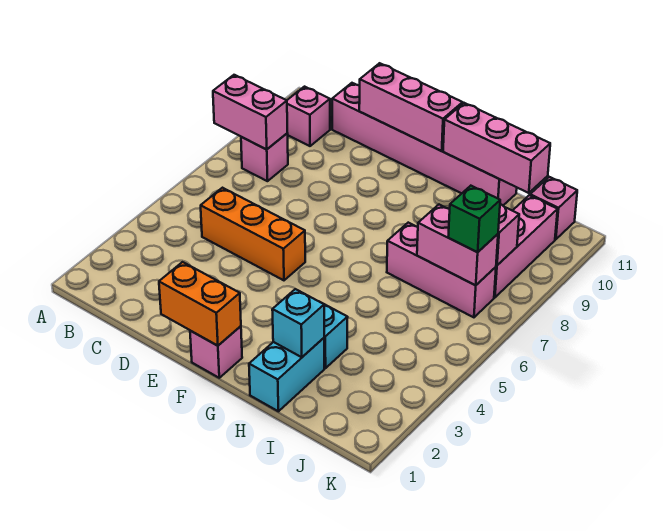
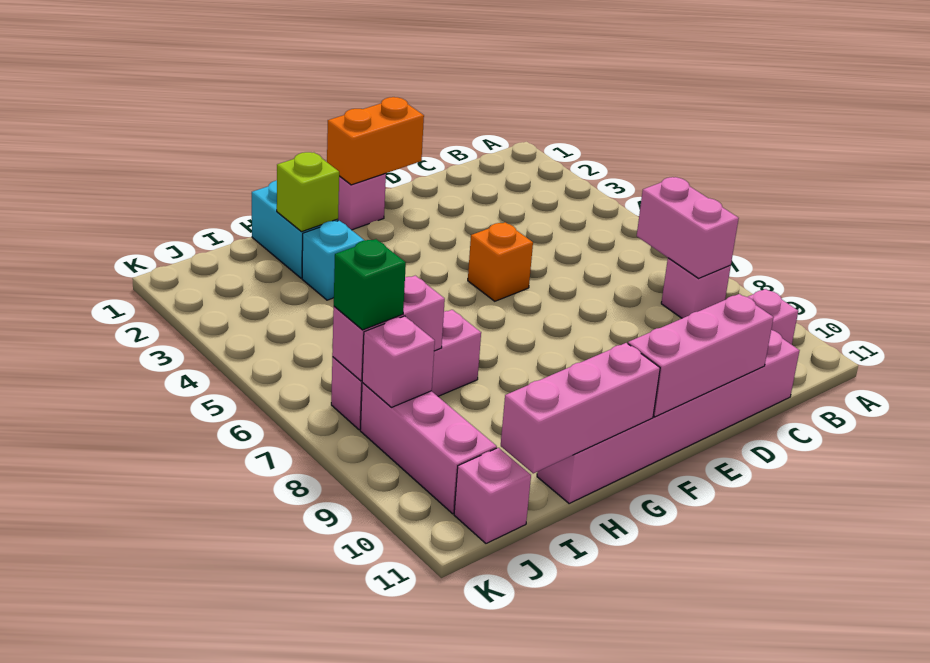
pink 1x2 brick [213,75,287,149] -> pink 1x2 brick turned to [637,177,739,278]
orange 1x3 brick [201,188,305,280] -> orange 1x1 brick [468,222,533,301]
cyan 1x1 brick [272,289,324,357] -> lime 1x1 brick [277,152,339,232]

